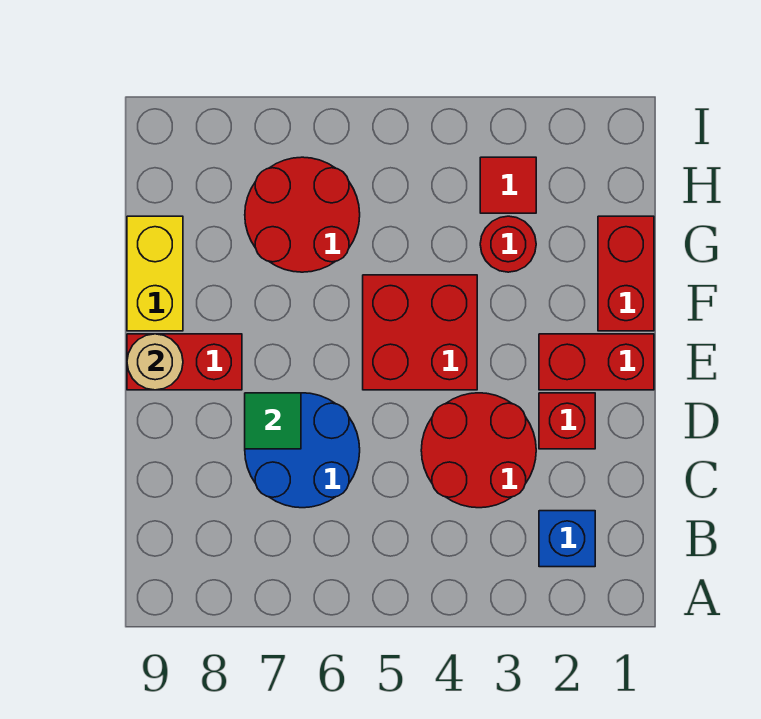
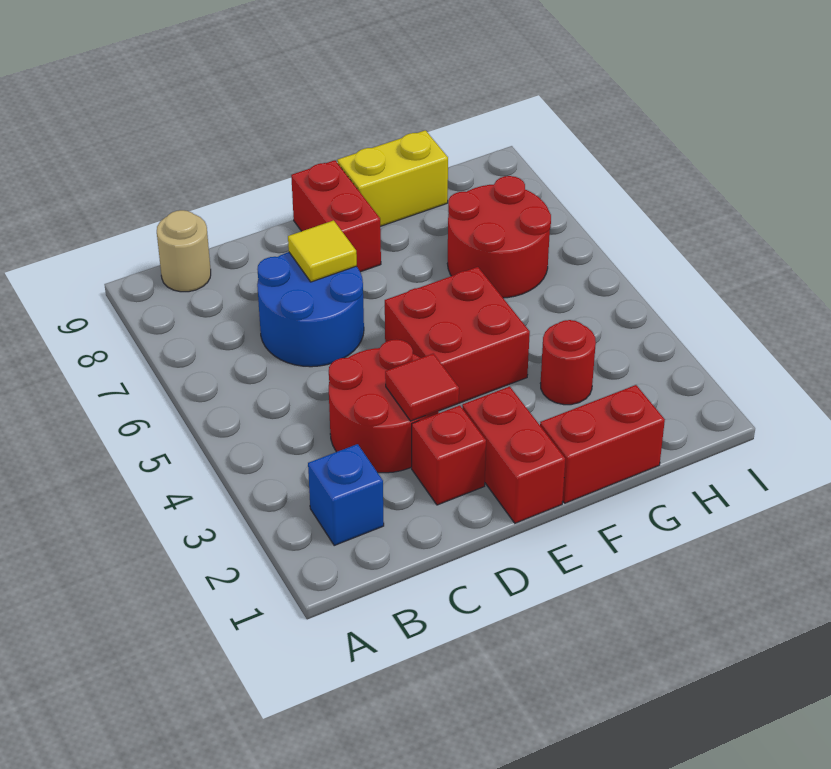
green 1x1 tile [245,393,301,449] -> yellow 1x1 tile [288,220,357,282]
tan 1x1 round brick [127,334,183,390] -> tan 1x1 round brick moved to [157,210,211,292]
red 1x1 tile [480,157,536,213] -> red 1x1 tile moved to [385,354,459,421]

